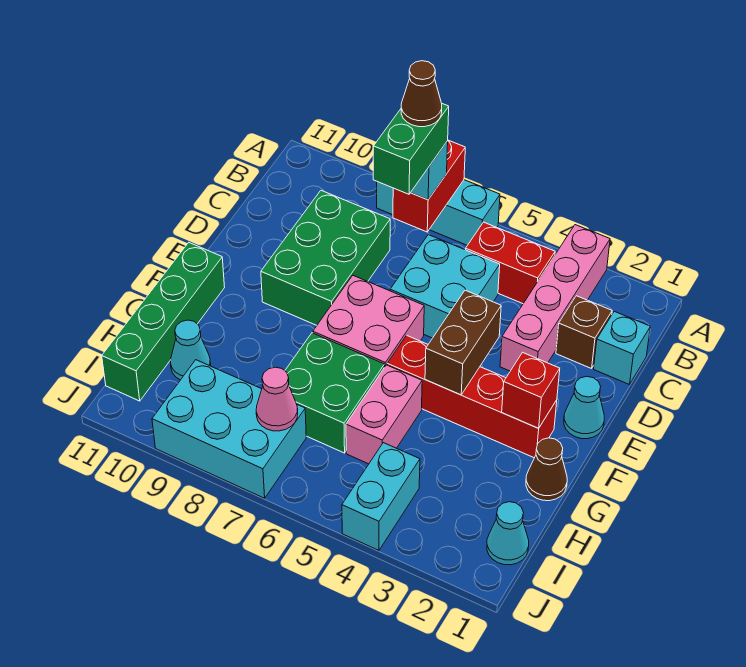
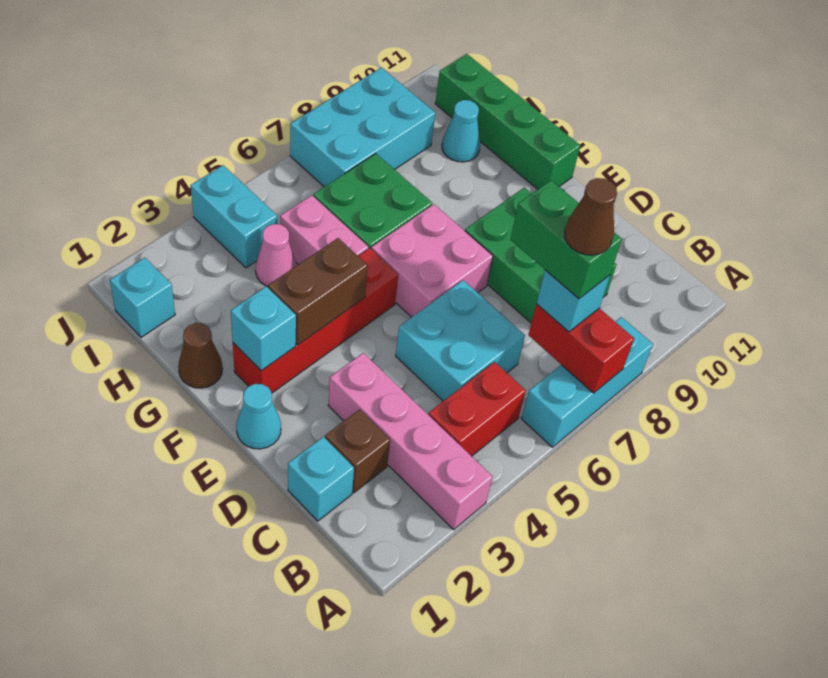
brown 1x2 brick [425,290,501,395] -> brown 1x2 brick turned to [268,238,368,345]
red 1x1 brick [502,352,560,428] -> cyan 1x1 brick [231,286,296,371]
cyan 1x1 cone [487,502,529,565] -> cyan 1x1 brick [110,258,175,337]
pink 1x1 cone [256,367,298,431] -> pink 1x1 cone moved to [256,224,297,286]

